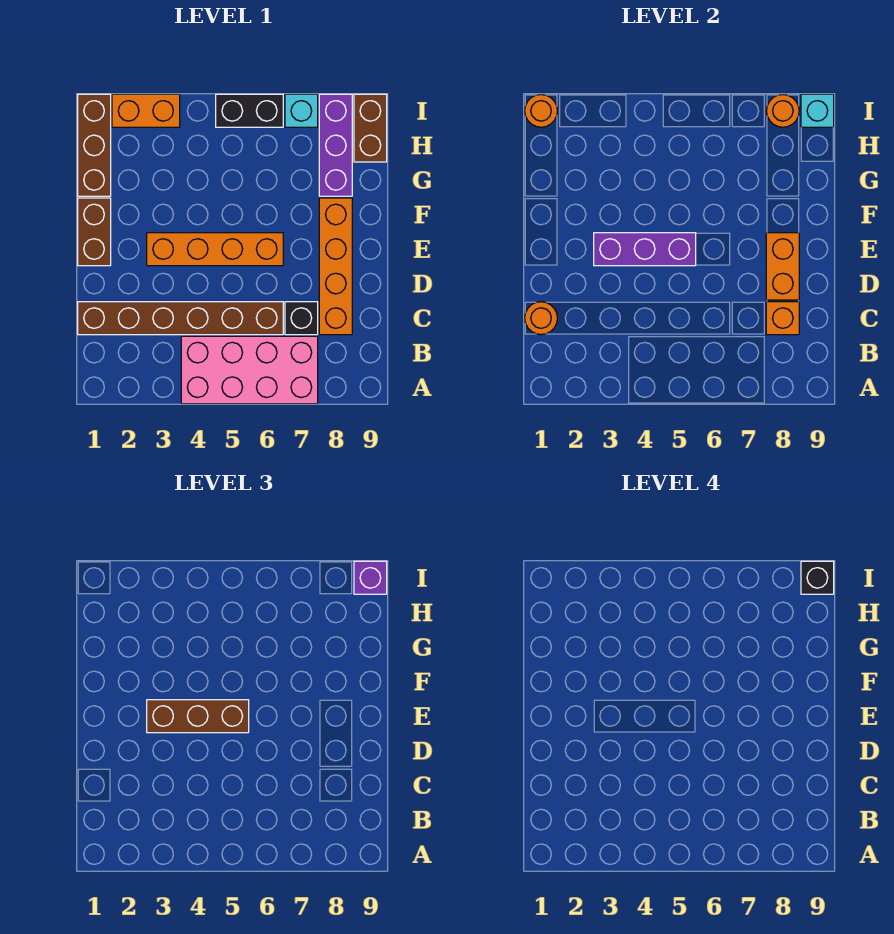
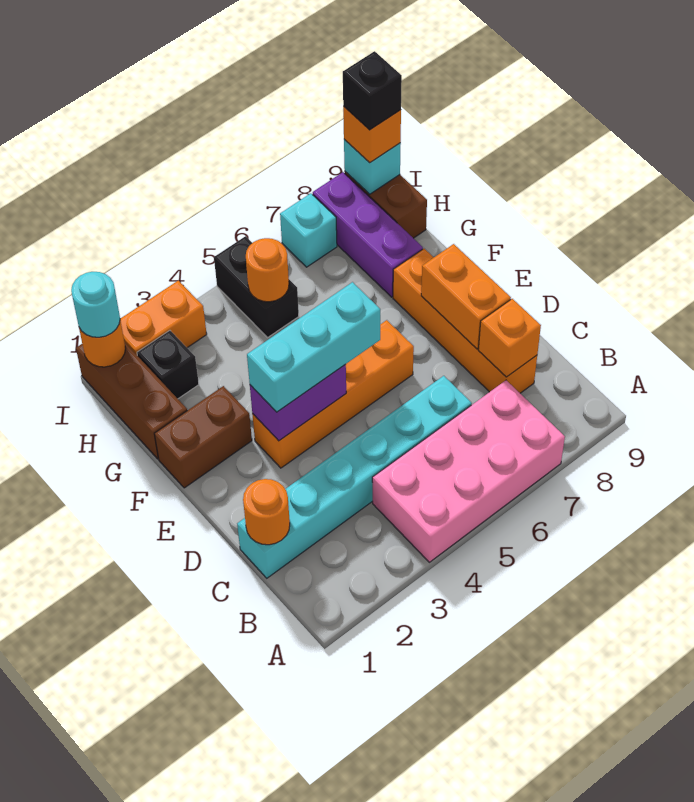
brown 1x6 brick [78,302,283,335] -> cyan 1x6 brick [237,376,472,578]
black 1x1 brick [285,302,318,335] -> black 1x1 brick moved to [137,330,199,399]
brown 1x2 brick [78,198,111,266] -> brown 1x2 brick turned to [154,386,252,488]
purple 1x3 brick [594,233,696,266] -> purple 1x2 brick [250,365,346,441]
brown 1x3 brick [147,700,249,733] -> cyan 1x3 brick [247,282,380,412]
none -> cyan 1x1 round brick [71,272,120,337]
black 1x2 brick [216,94,283,127] -> black 1x2 brick turned to [214,236,299,337]
orange 1x1 round brick [766,95,799,127] -> orange 1x1 round brick moved to [246,238,289,302]
purple 1x1 brick [354,561,387,594] -> orange 1x1 brick [343,106,401,163]

